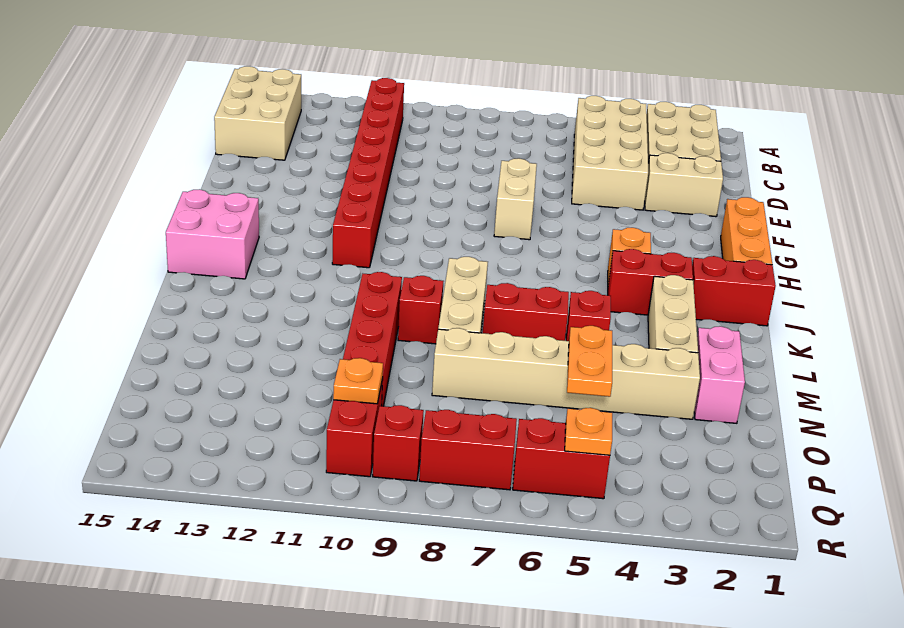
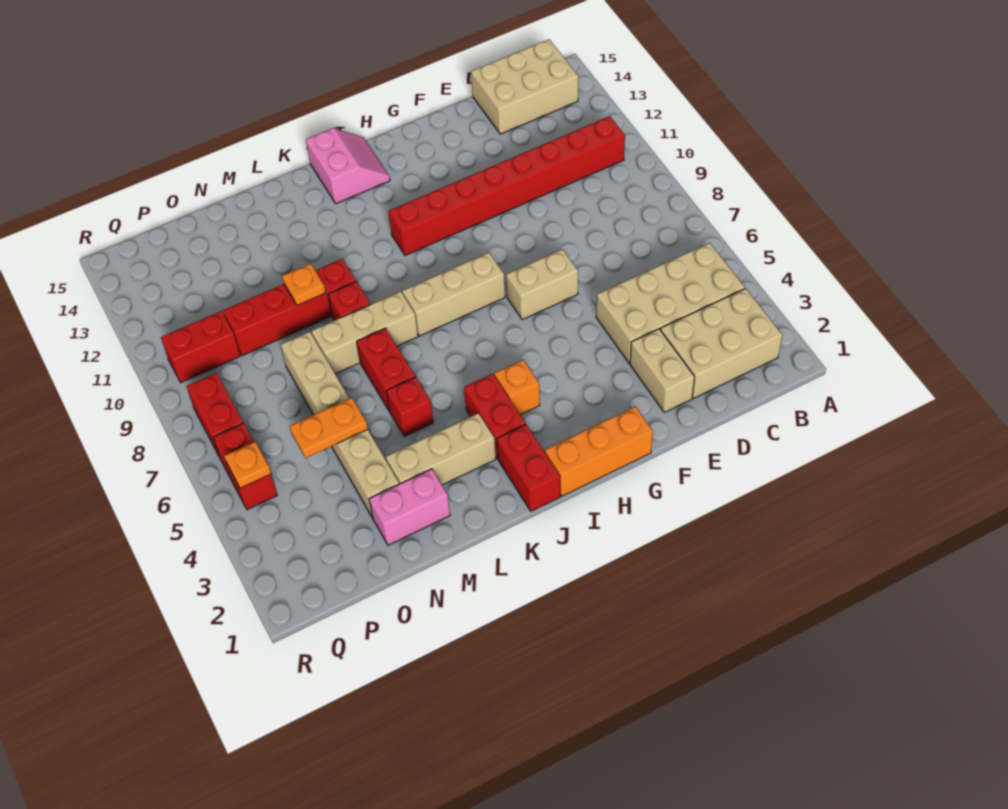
none -> tan 1x3 brick [402,252,505,336]
pink 2x2 brick [166,189,259,279] -> pink 2x2 slope [306,128,390,204]
orange 1x1 plate [333,358,383,404] -> orange 1x1 plate moved to [282,263,326,306]
red 1x1 brick [373,405,424,481] -> none

